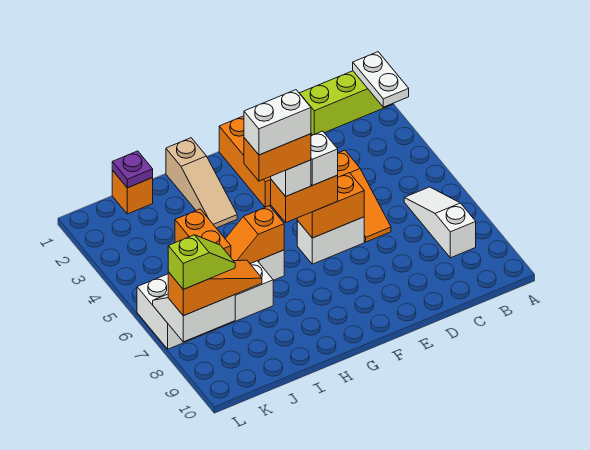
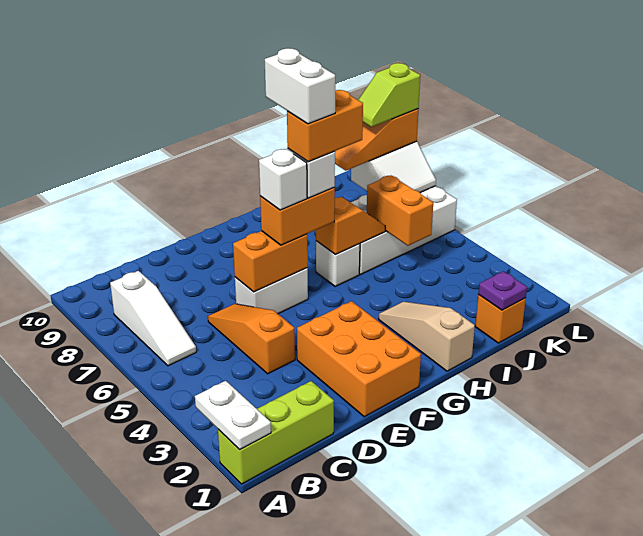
white 1x2 brick [244,90,311,155] -> white 1x2 brick turned to [265,48,335,124]

